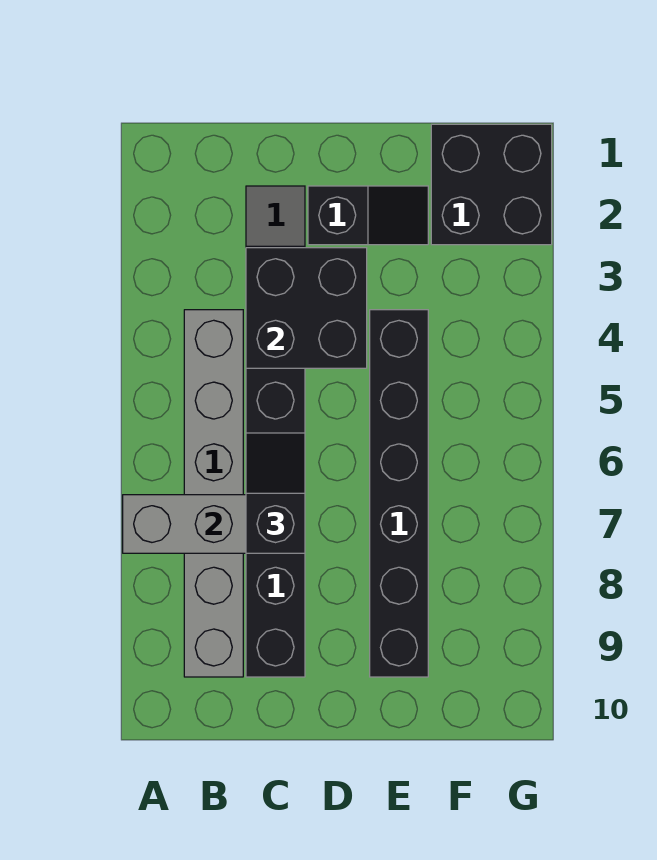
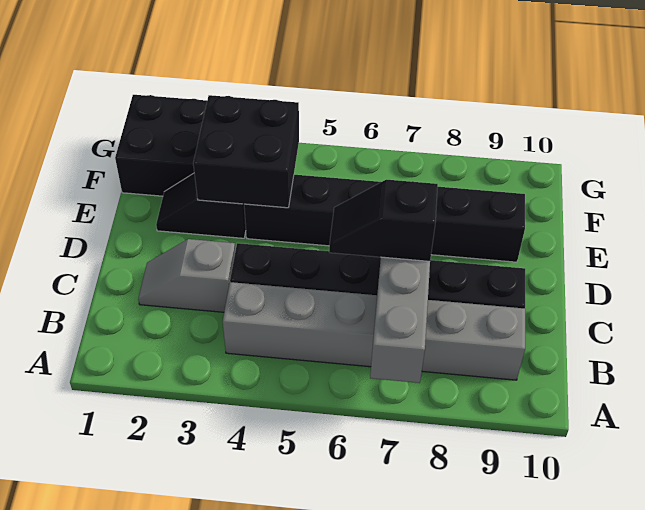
black 2x2 brick [246,248,367,368] -> black 2x2 brick moved to [193,95,299,208]
black 1x2 slope [308,186,428,245] -> black 1x2 slope turned to [156,173,246,238]

